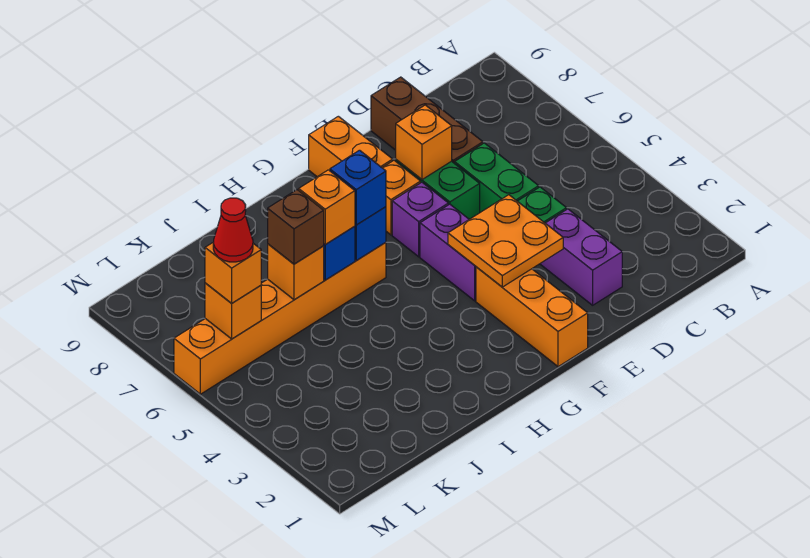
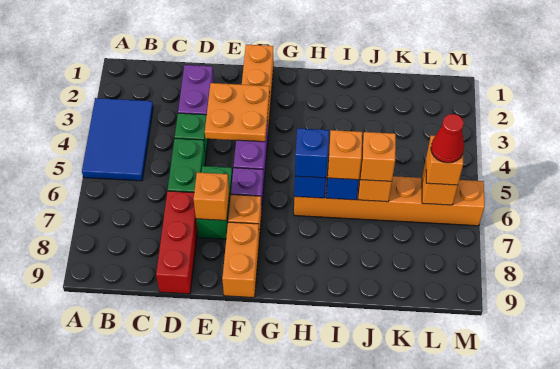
none -> blue 2x3 tile [82,98,153,181]
brown 1x3 brick [371,77,483,164] -> red 1x3 brick [156,191,197,294]
brown 1x1 brick [268,190,324,264] -> orange 1x1 brick [361,132,396,181]

